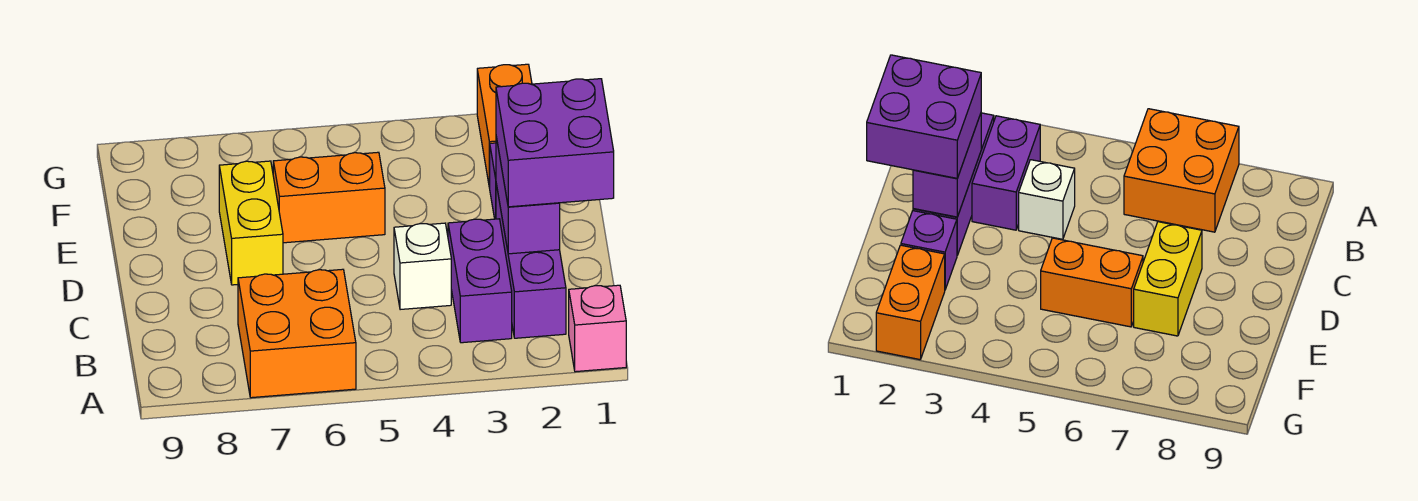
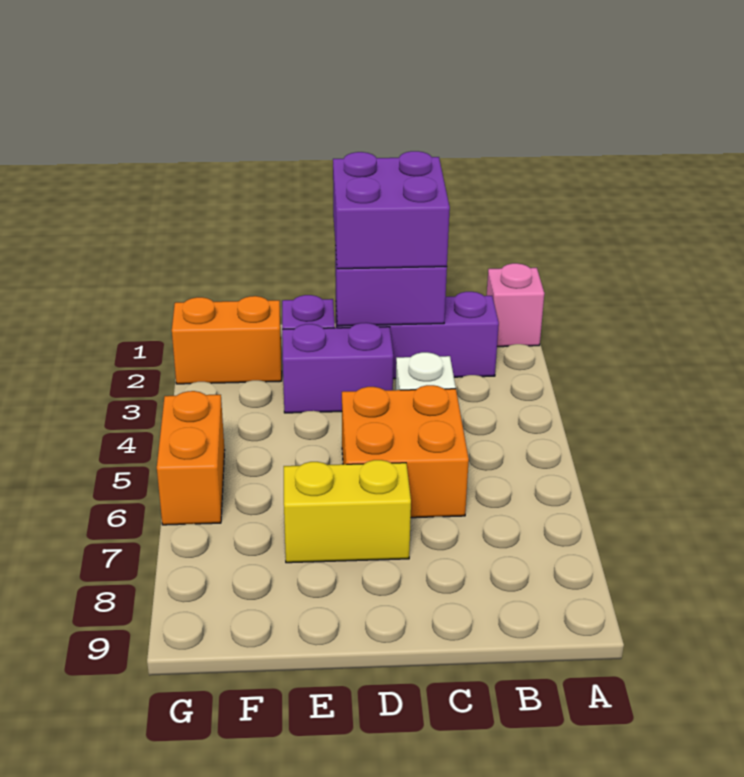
orange 2x2 brick [238,269,356,398] -> orange 2x2 brick moved to [342,385,469,518]
purple 1x2 brick [448,219,512,343] -> purple 1x2 brick moved to [282,323,393,413]
orange 1x2 brick [273,152,385,243] -> orange 1x2 brick moved to [157,391,225,525]

